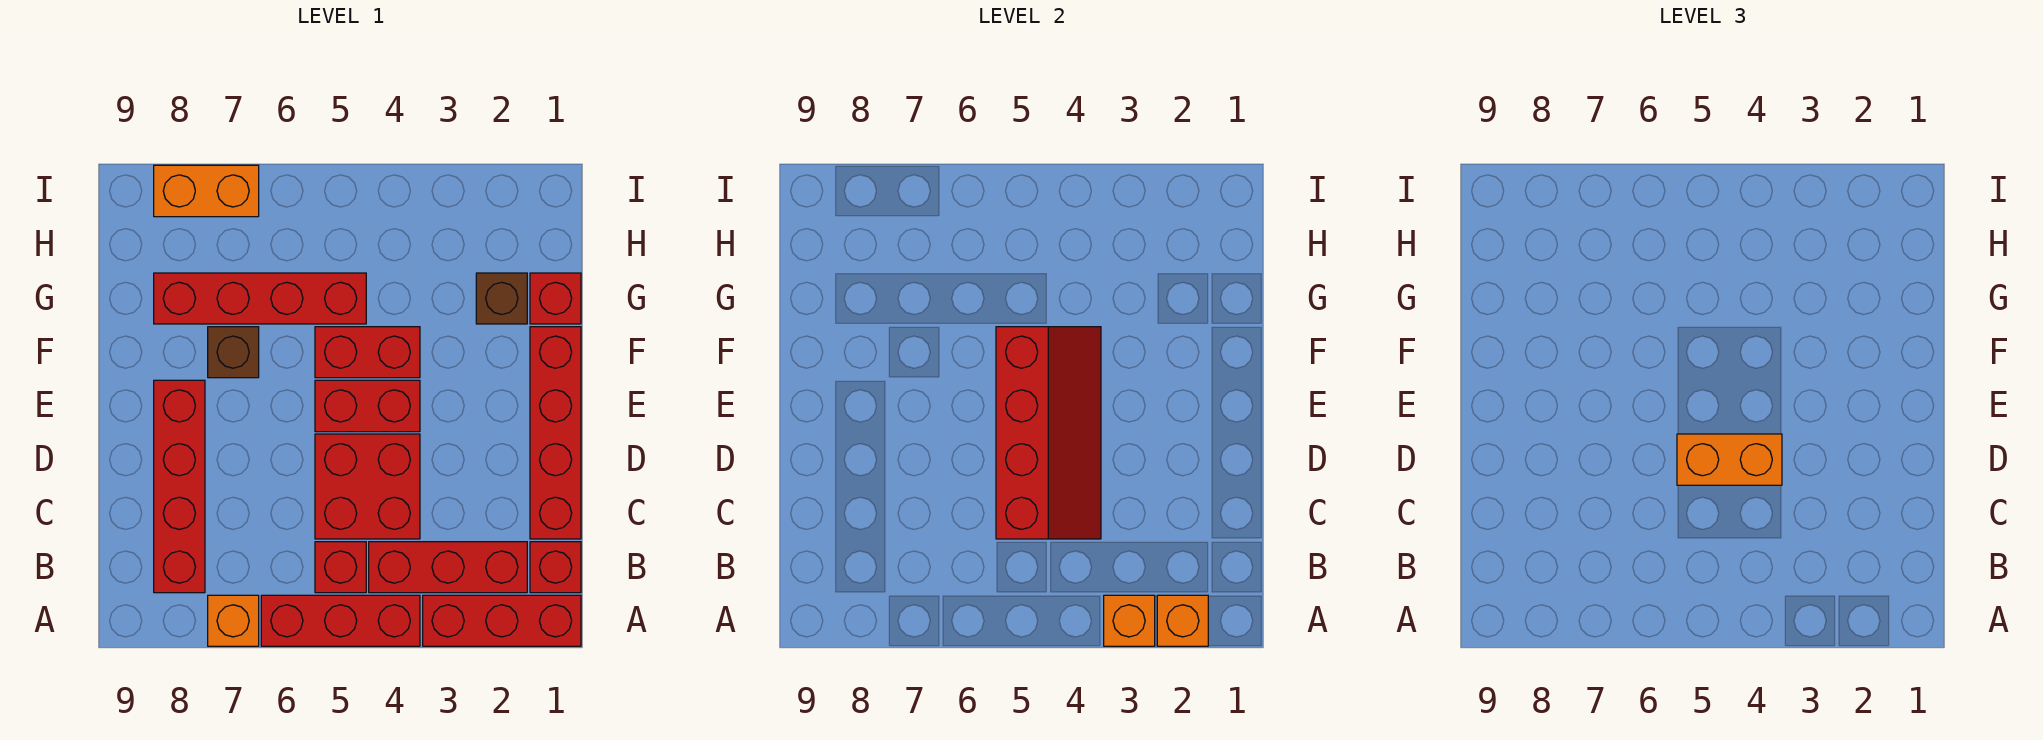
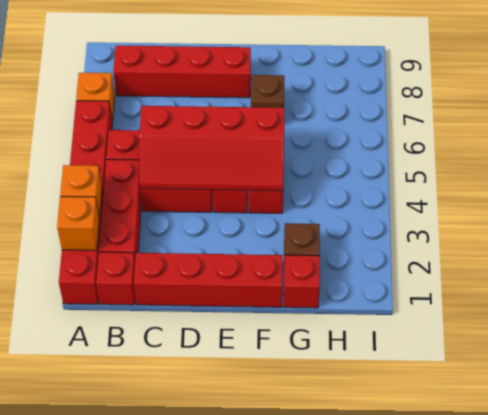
orange 1x2 brick [1677,434,1782,485] -> none
red 1x4 brick [154,273,366,324] -> none
orange 1x2 brick [154,165,259,217] -> none

